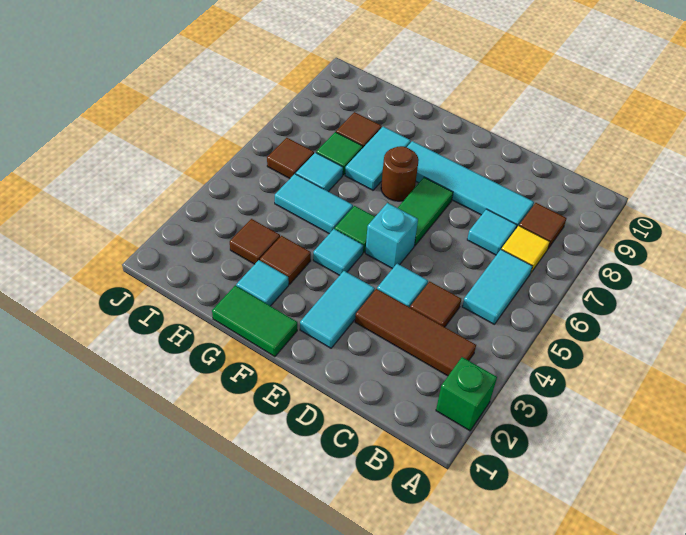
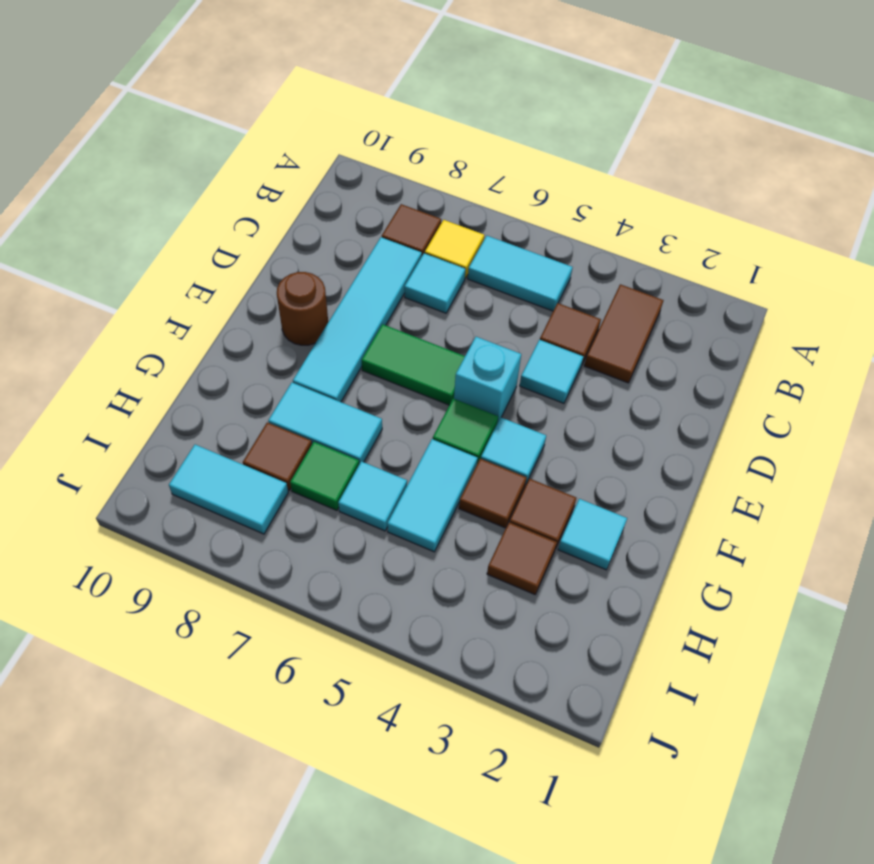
green 1x1 brick [436,357,497,431] -> none
brown 1x3 tile [355,289,476,376] -> brown 1x2 tile [584,284,664,383]
cyan 1x2 tile [300,271,375,348] -> cyan 1x2 tile moved to [169,445,288,534]
green 1x2 tile [212,285,297,357] -> none
brown 1x1 round brick [381,146,419,201] -> brown 1x1 round brick moved to [277,272,328,345]
brown 1x1 tile [267,138,314,179] -> brown 1x1 tile moved to [459,459,527,528]

